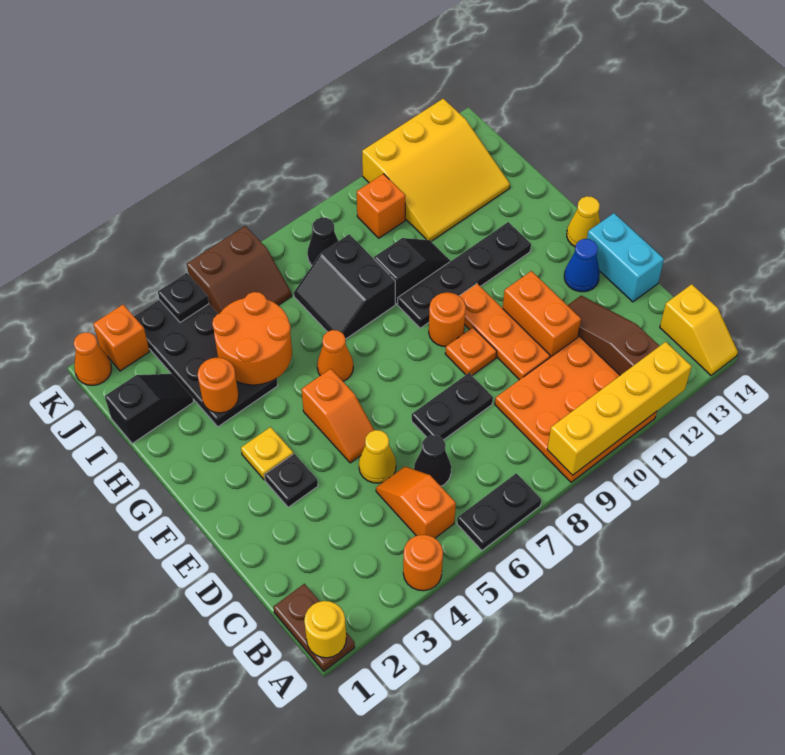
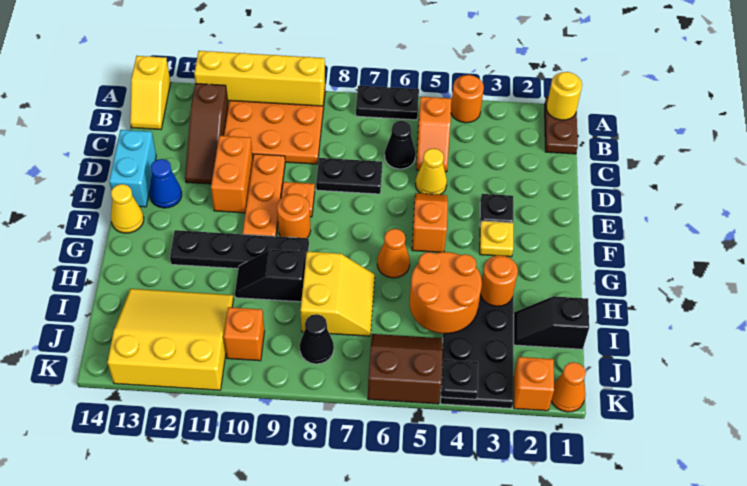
yellow 1x2 slope [660,284,738,375] -> yellow 1x2 slope turned to [130,56,171,130]
black 2x2 slope [294,234,395,339] -> yellow 2x2 slope [300,252,375,336]

